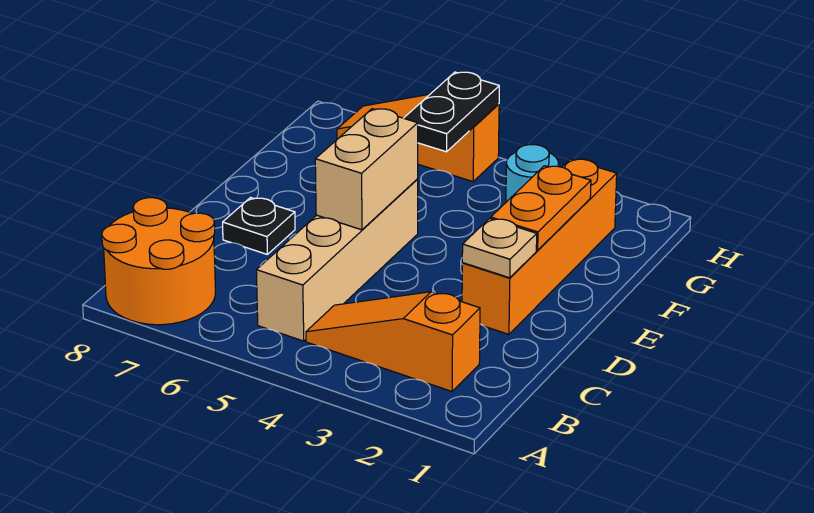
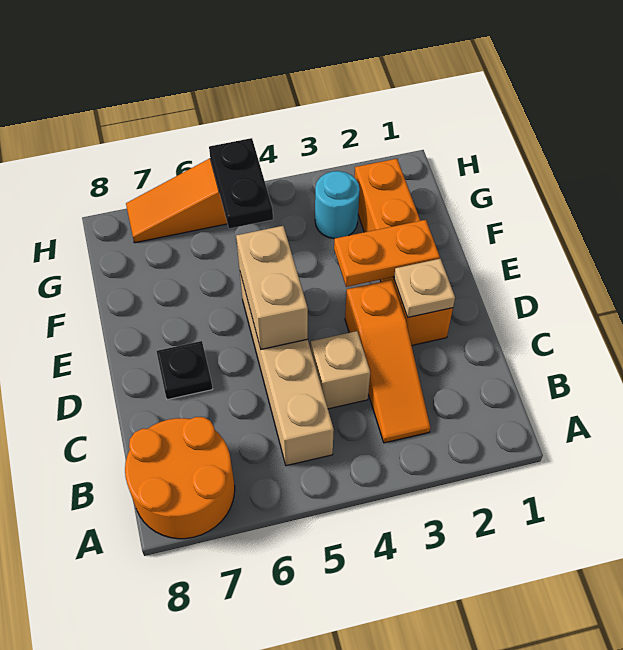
orange 1x3 slope [306,292,480,391] -> orange 1x3 slope turned to [345,280,430,443]
none -> tan 1x1 brick [311,331,370,409]
orange 1x2 plate [491,166,591,250] -> orange 1x2 plate turned to [334,220,440,287]

